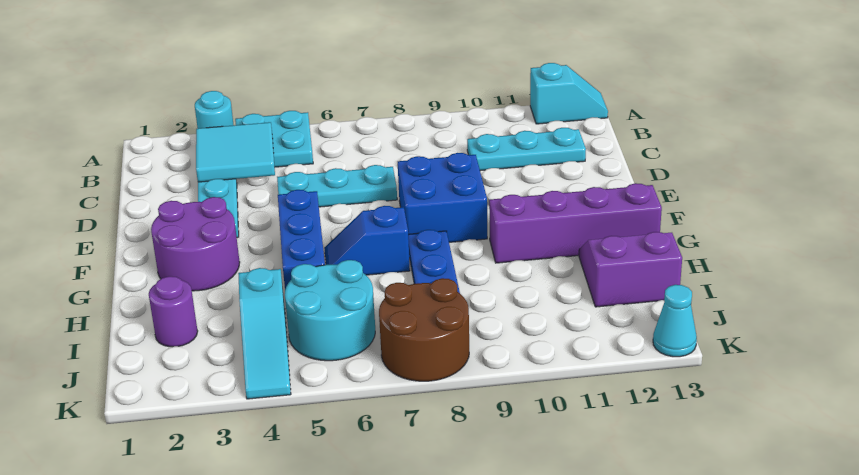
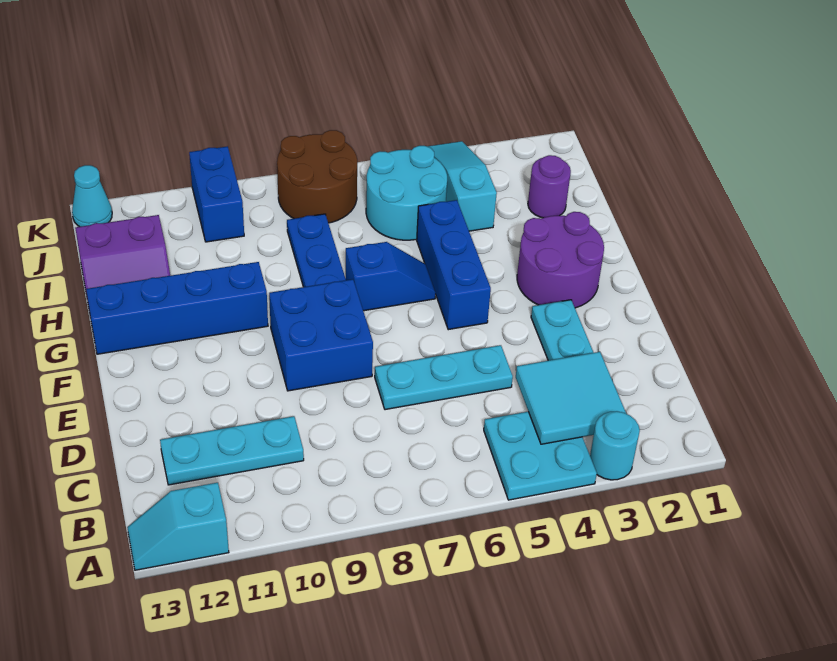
purple 1x4 brick [489,183,662,263] -> blue 1x4 brick [86,262,268,354]
none -> blue 1x2 brick [189,146,244,242]

